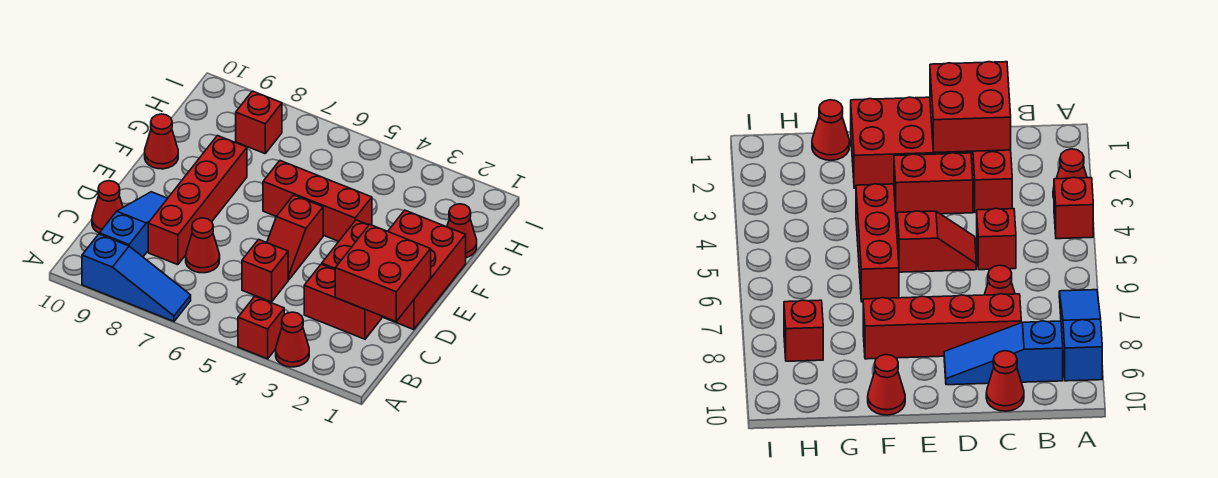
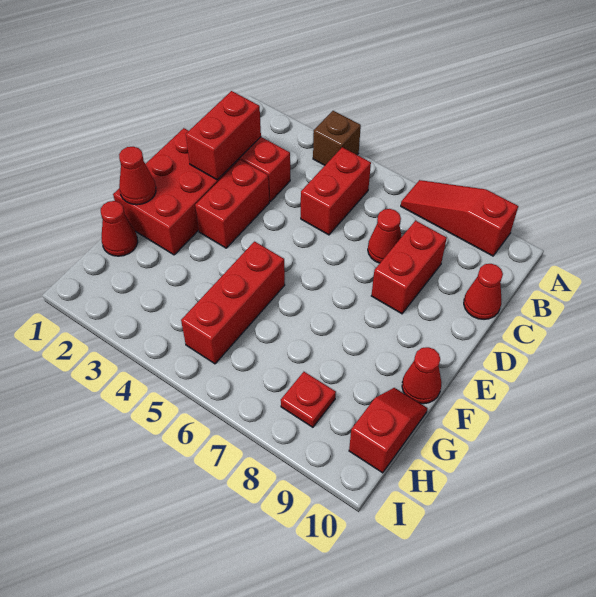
red 1x1 cone [276,312,309,367] -> red 1x1 cone moved to [119,147,156,205]
red 1x1 brick [238,296,284,359] -> brown 1x1 brick [313,111,361,165]
blue 1x3 slope [82,234,191,321] -> red 1x3 slope [401,180,518,256]
blue 1x3 slope [100,192,168,257] -> none
red 2x2 brick [335,225,431,321] -> red 1x2 brick [186,91,261,180]
red 1x1 brick [242,239,288,302] -> red 1x2 brick [301,147,371,235]
red 1x4 brick [148,136,247,265] -> red 1x2 brick [371,221,447,314]
red 1x2 slope [267,195,323,280] -> red 1x2 slope moved to [349,388,427,473]
red 1x3 brick [263,161,372,241] -> red 1x3 brick turned to [181,242,285,364]
red 1x1 brick [236,91,282,153] -> red 1x1 plate [281,372,336,427]

